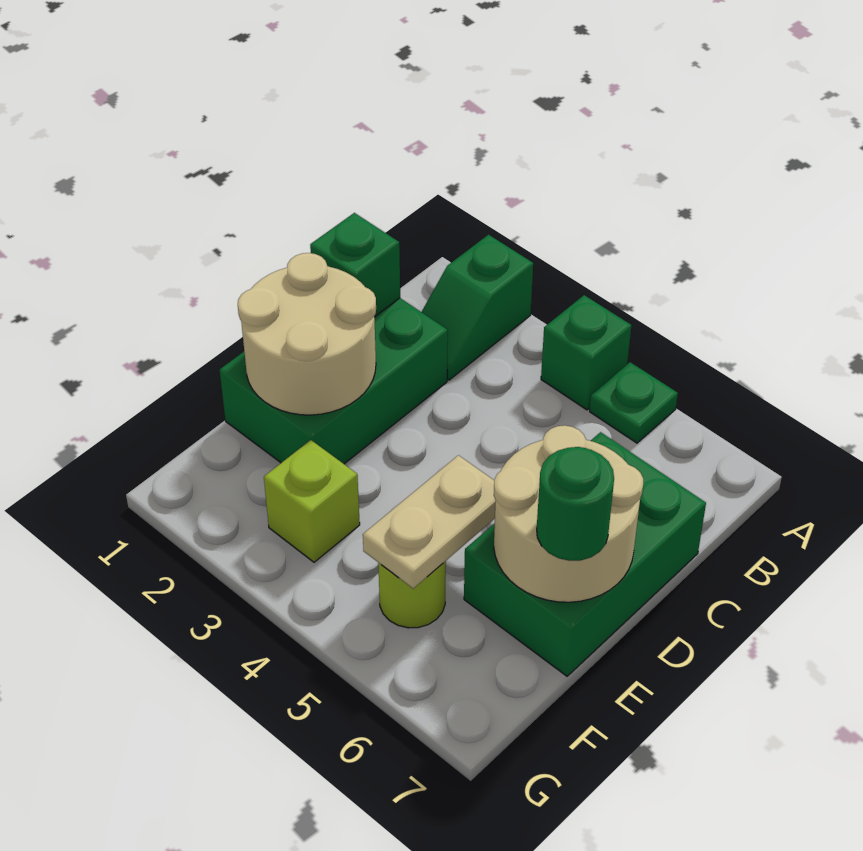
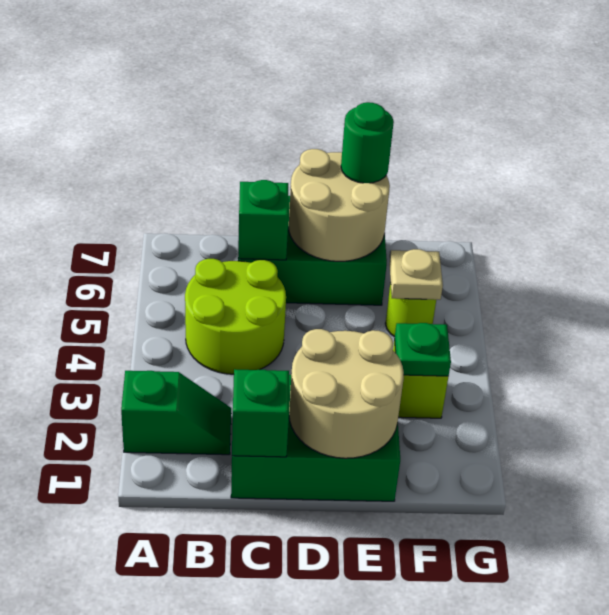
green 1x1 brick [541,295,631,410] -> green 1x1 brick moved to [238,180,289,260]
green 1x1 plate [590,362,678,443] -> green 1x1 plate moved to [395,323,451,376]
none -> lime 2x2 round brick [185,259,286,374]
tan 1x2 plate [363,455,496,589] -> tan 1x1 plate [389,249,443,300]

